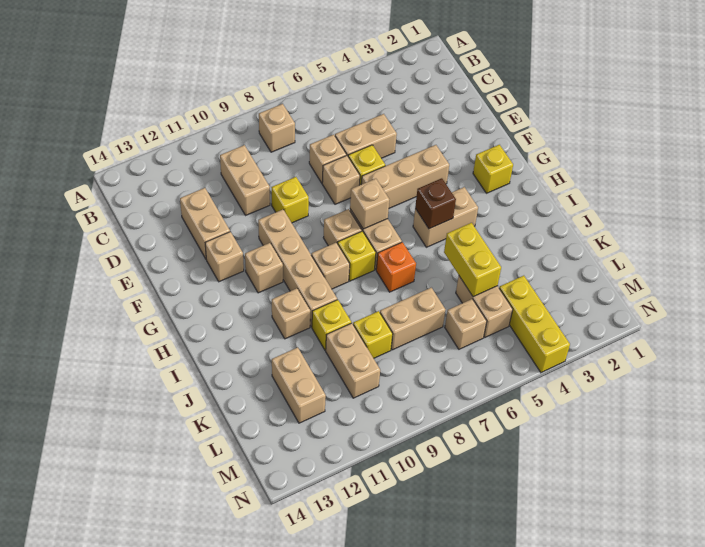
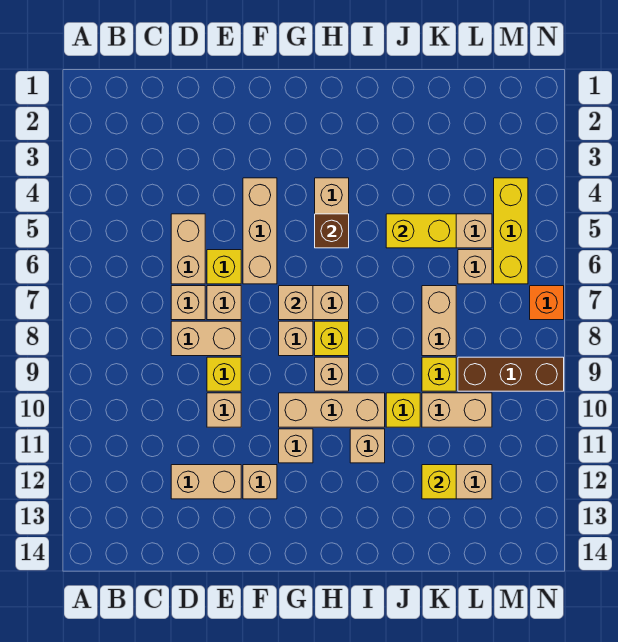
tan 1x1 brick [259,104,295,152] -> tan 1x1 brick moved to [207,393,241,427]
tan 1x2 brick [220,145,270,215] -> tan 1x2 brick moved to [171,321,241,356]
tan 1x4 brick [258,210,337,327] -> tan 1x3 brick [279,393,385,427]
yellow 1x1 brick [473,145,513,193] -> yellow 1x1 brick moved to [422,465,456,499]
orange 1x1 brick [376,242,416,292] -> orange 1x1 brick moved to [530,286,564,320]
yellow 1x3 brick [499,276,570,373] -> yellow 1x3 brick turned to [494,178,528,284]
none -> brown 1x3 brick [458,357,564,391]

